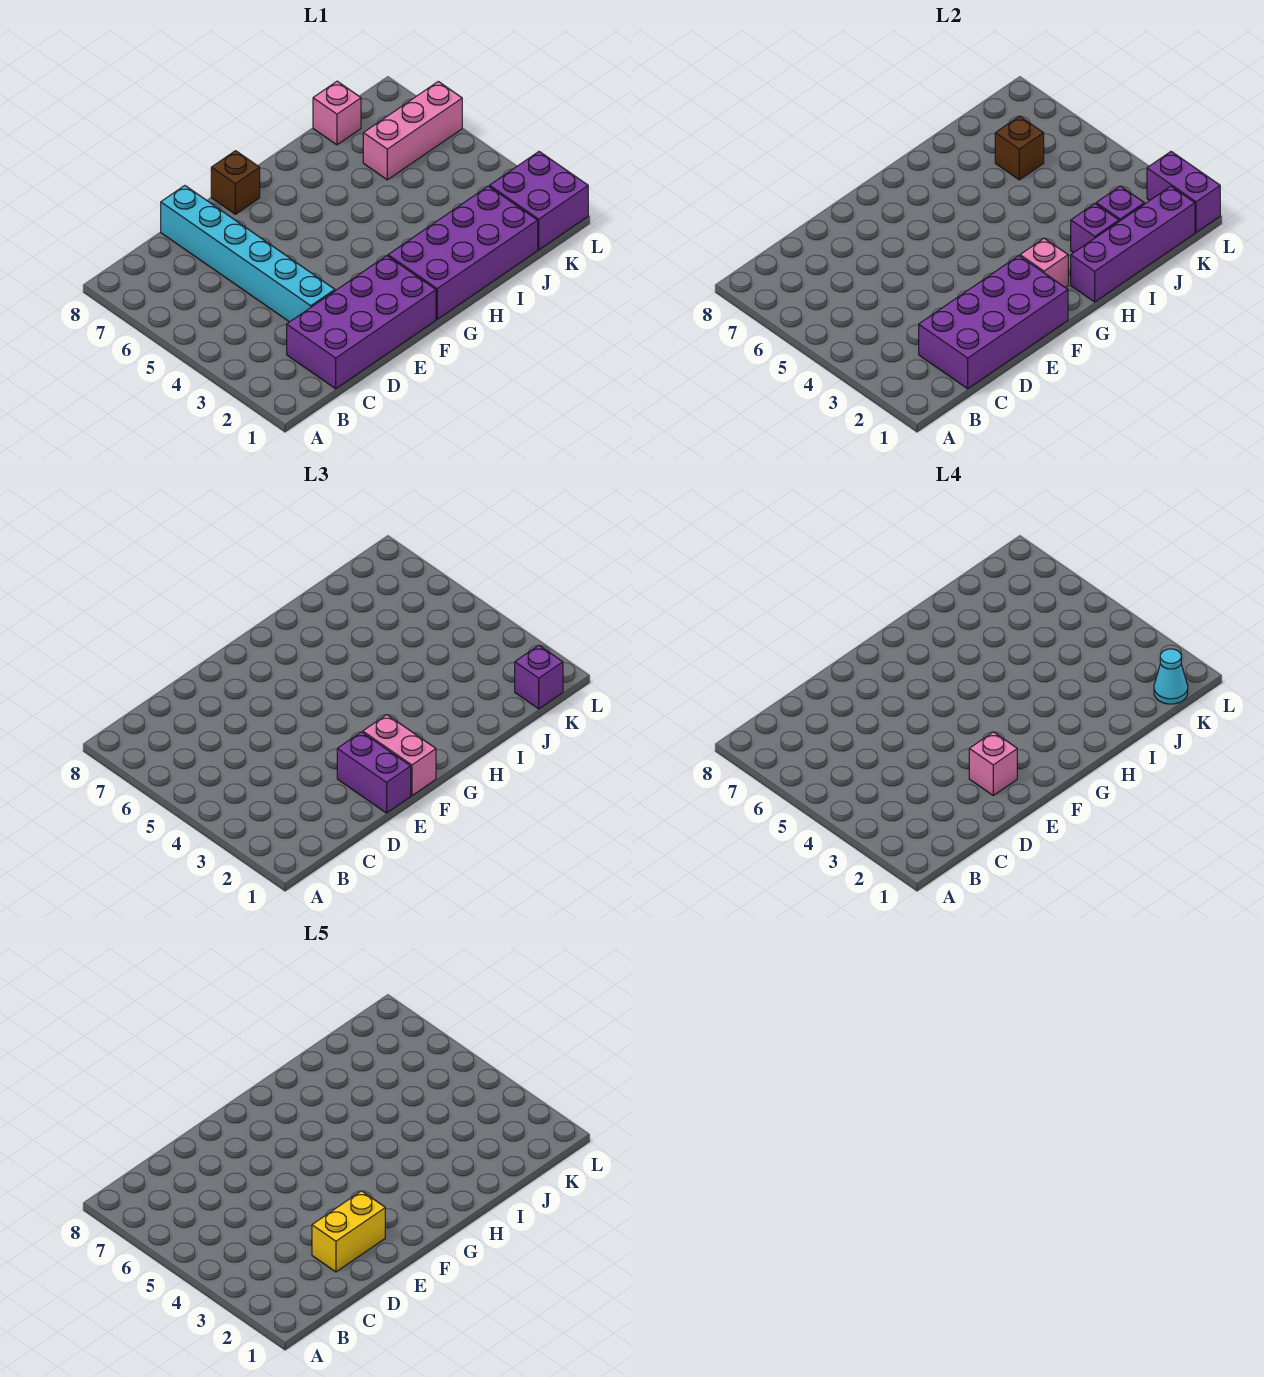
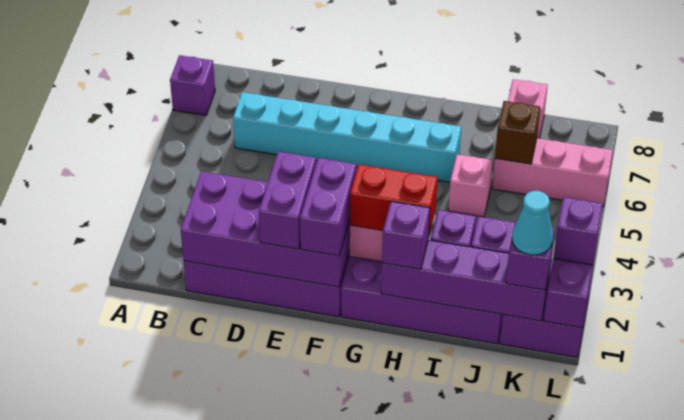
none -> purple 1x1 brick [170,55,215,115]
yellow 1x2 brick [312,1191,385,1272] -> none
cyan 1x6 brick [161,186,335,322] -> cyan 1x6 brick turned to [233,92,461,182]
pink 1x1 brick [969,732,1017,795] -> pink 1x1 brick moved to [448,154,493,217]
pink 1x2 brick [363,715,436,796] -> purple 1x2 brick [300,158,356,256]
brown 1x1 brick [211,151,260,214] -> none
none -> red 1x2 brick [350,164,437,238]
none -> purple 1x1 brick [382,201,430,269]
none -> purple 1x1 brick [554,197,603,265]

